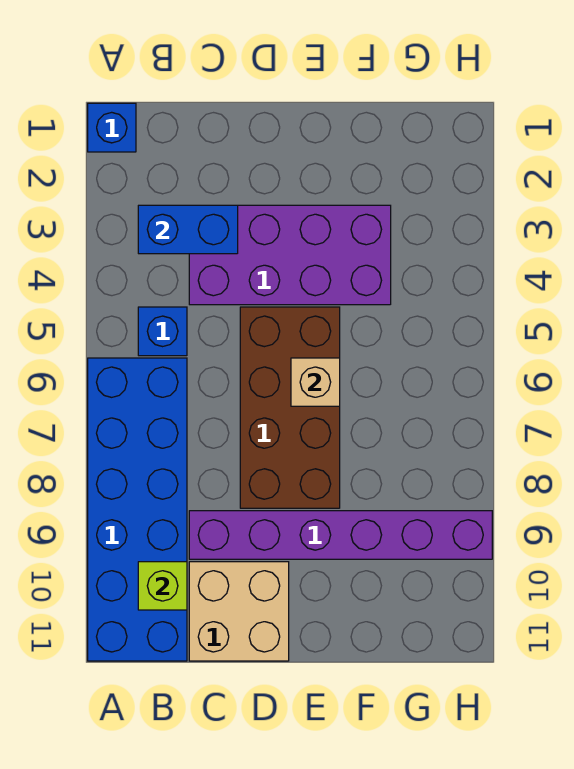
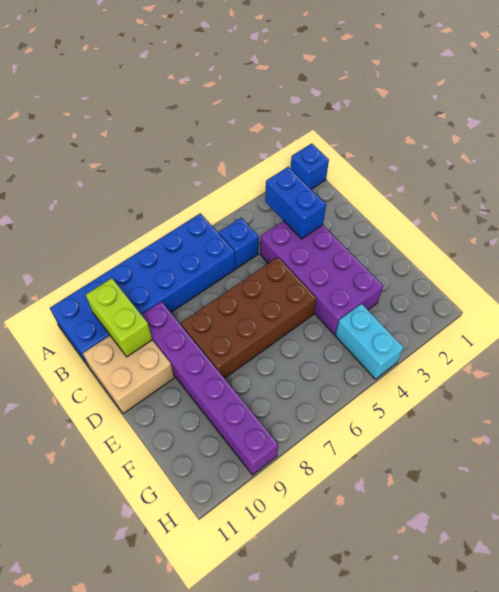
lime 1x1 brick [138,562,187,610] -> lime 1x2 brick [86,278,152,357]
tan 1x1 brick [291,358,340,406] -> none
none -> cyan 1x2 brick [335,304,404,379]

